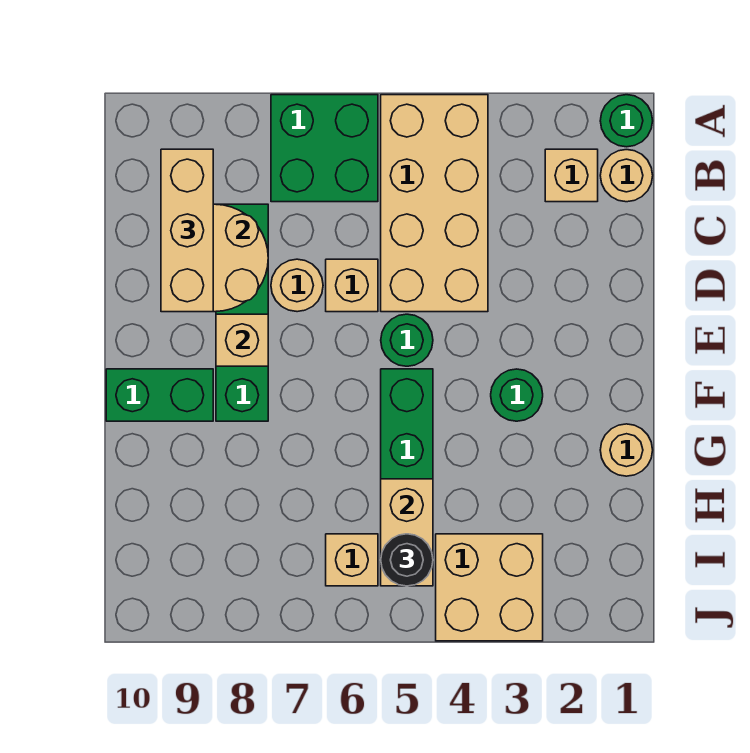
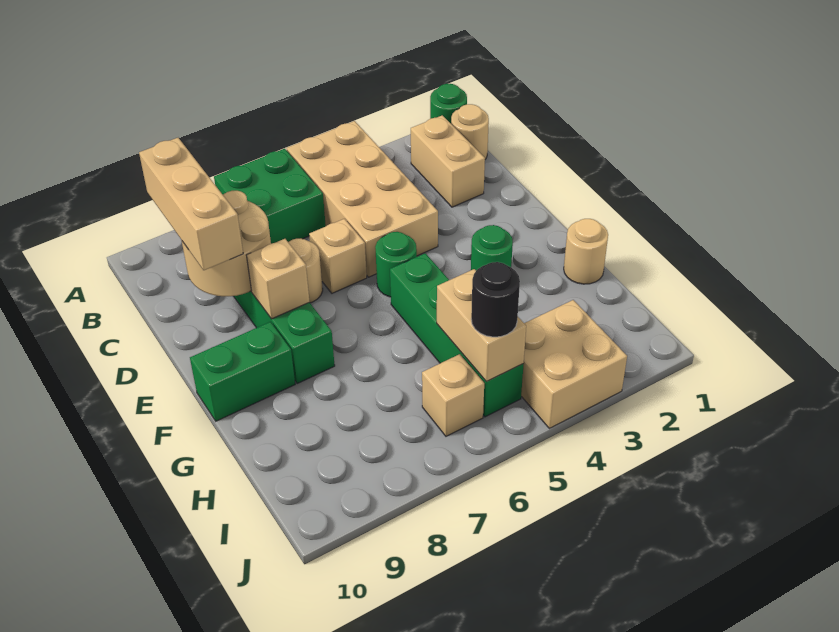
tan 1x1 brick [545,149,598,202] -> tan 1x2 brick [411,115,485,207]

